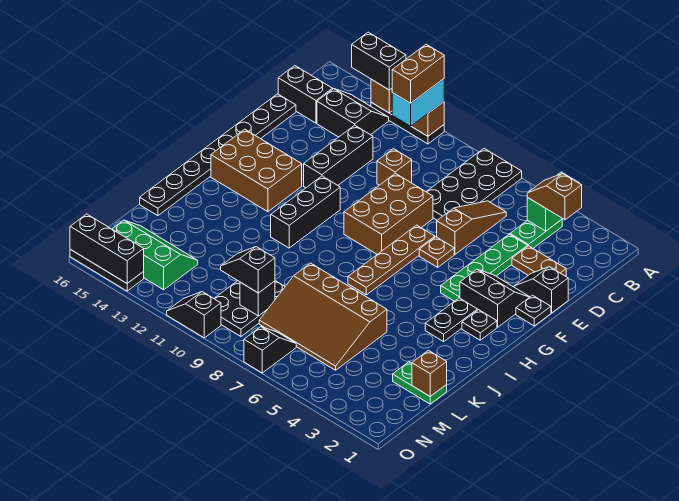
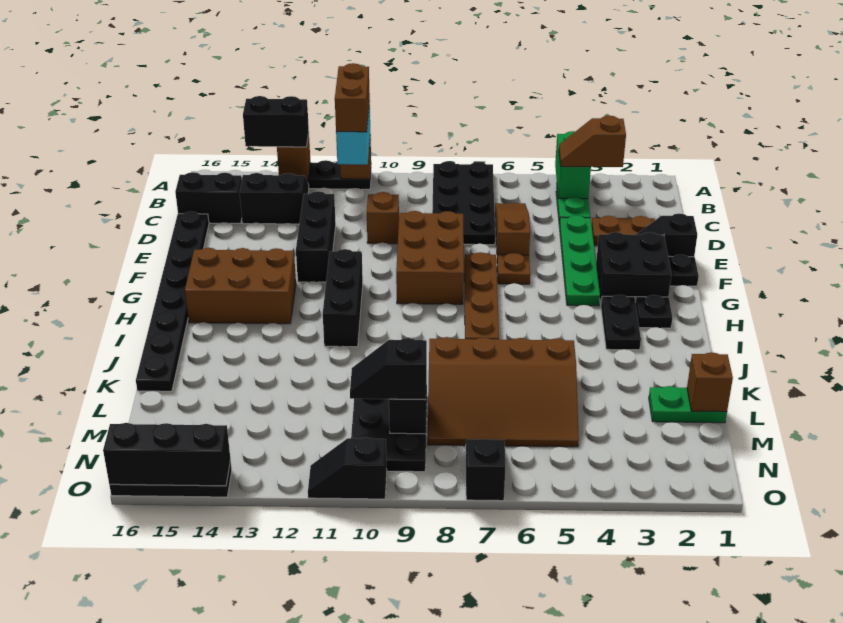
black 2x2 slope [460,269,529,327] -> black 2x2 brick [596,232,671,304]
green 2x3 slope [112,220,198,290] -> none

